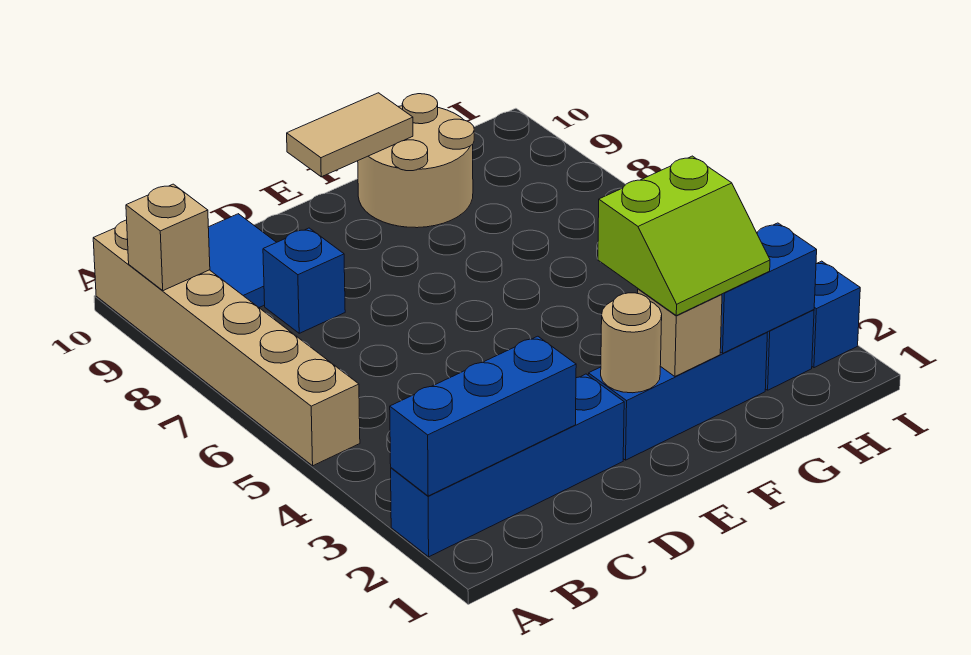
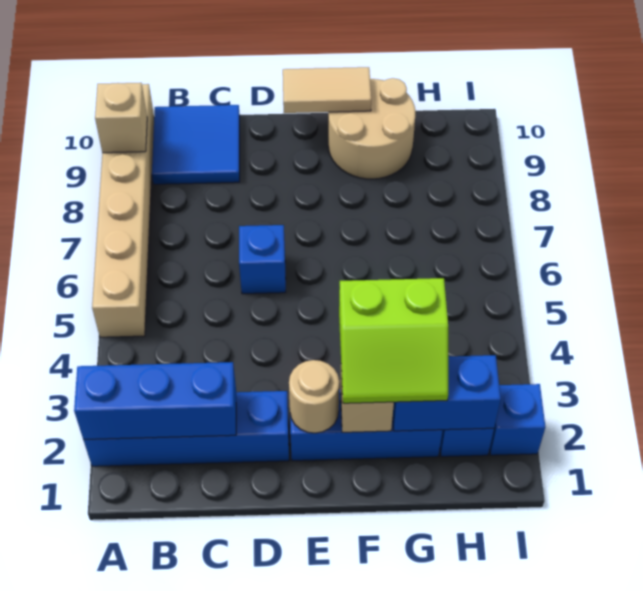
blue 1x1 brick [263,228,345,333] -> blue 1x1 brick moved to [239,225,286,294]

